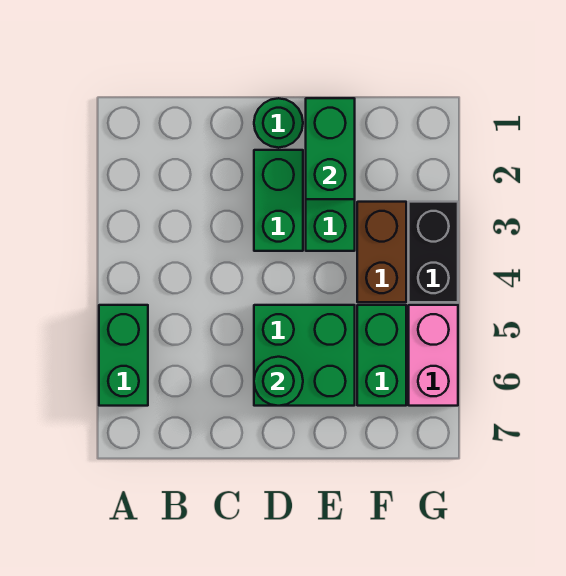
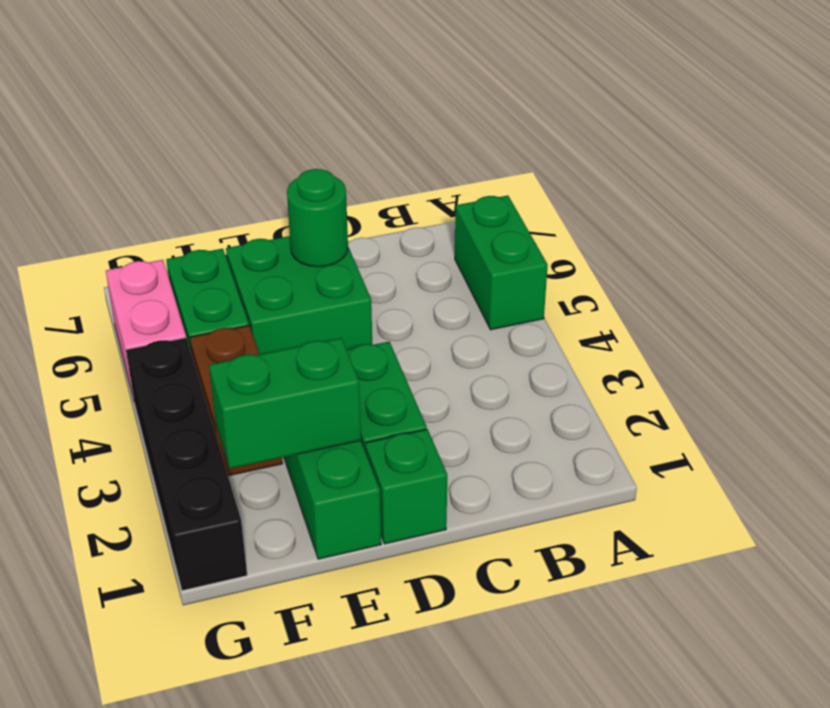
green 1x1 round brick [254,98,303,148] -> green 1x1 brick [365,429,447,544]
green 1x2 brick [306,98,355,199] -> green 1x2 brick turned to [209,338,361,469]
black 1x2 brick [409,202,458,302] -> black 1x4 brick [126,338,247,591]

